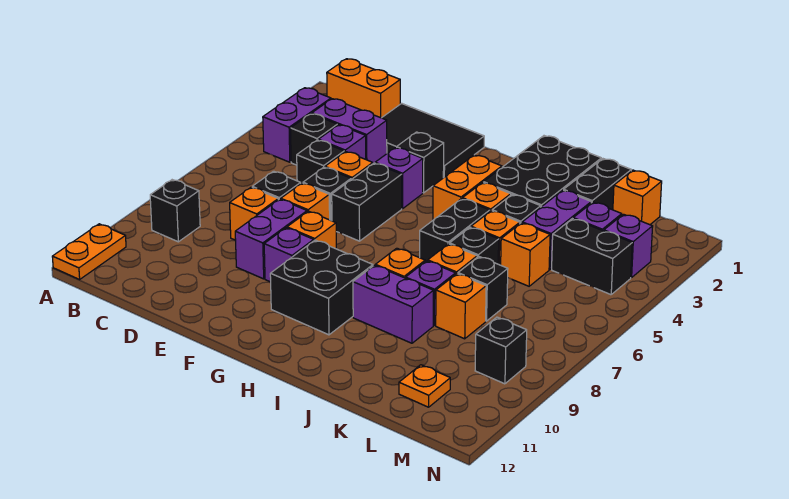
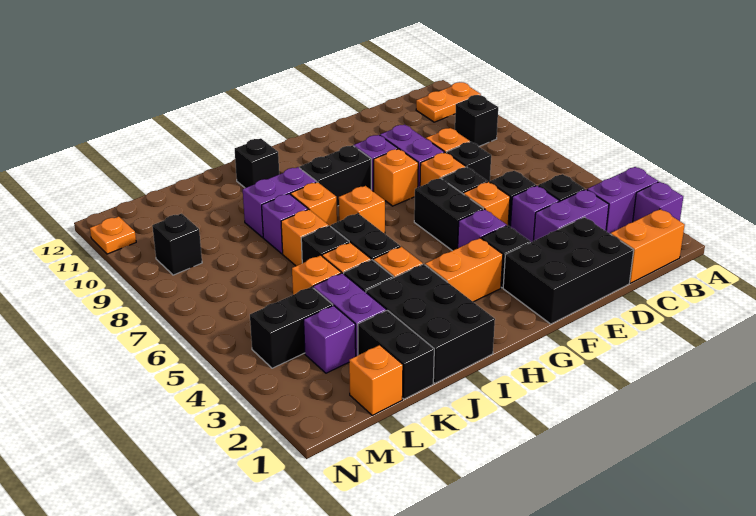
orange 1x2 plate [52,224,126,279] -> orange 1x2 plate turned to [416,82,481,122]
purple 1x2 brick [263,88,331,162] -> purple 1x2 brick turned to [587,167,658,234]
black 2x3 tile [382,103,484,177] -> black 2x3 brick [503,217,634,324]
black 2x2 brick [270,240,373,335] -> black 1x2 brick [299,145,371,206]
orange 1x2 brick [433,155,502,220] -> orange 1x2 brick turned to [425,238,503,302]
black 1x1 brick [458,256,508,321] -> black 1x1 brick moved to [235,138,279,188]
orange 1x1 brick [436,274,486,339] -> orange 1x1 brick moved to [339,186,385,234]
orange 1x1 plate [399,365,450,407] -> orange 1x1 plate moved to [90,217,136,254]
purple 1x1 brick [604,214,653,278] -> purple 1x1 brick moved to [633,182,683,222]

